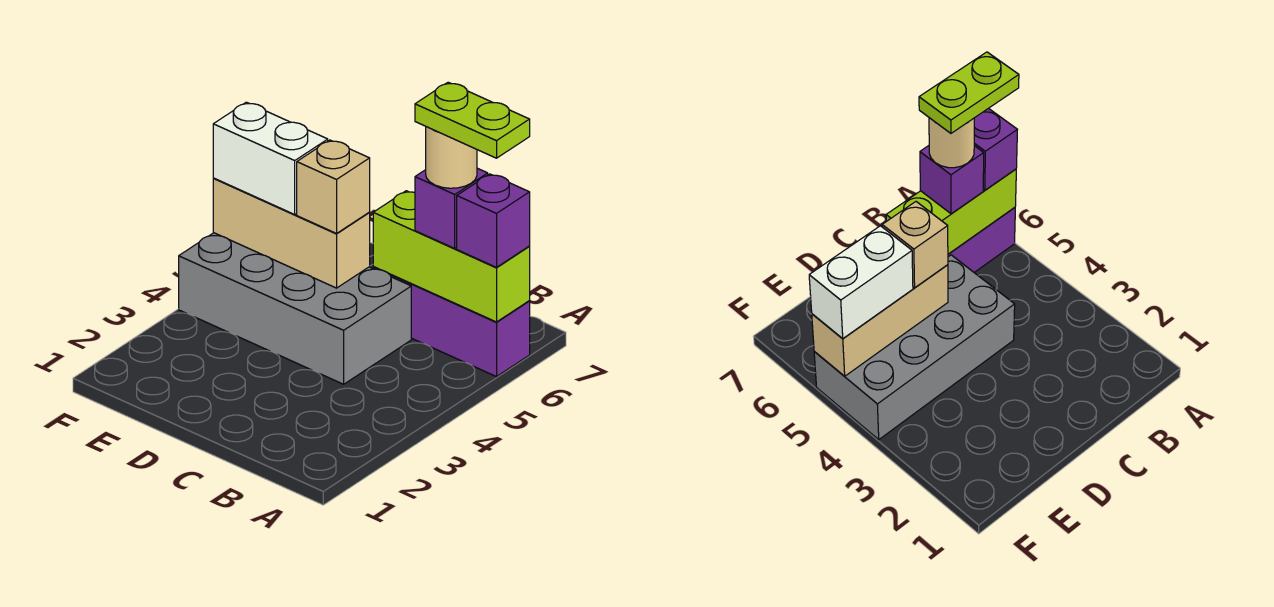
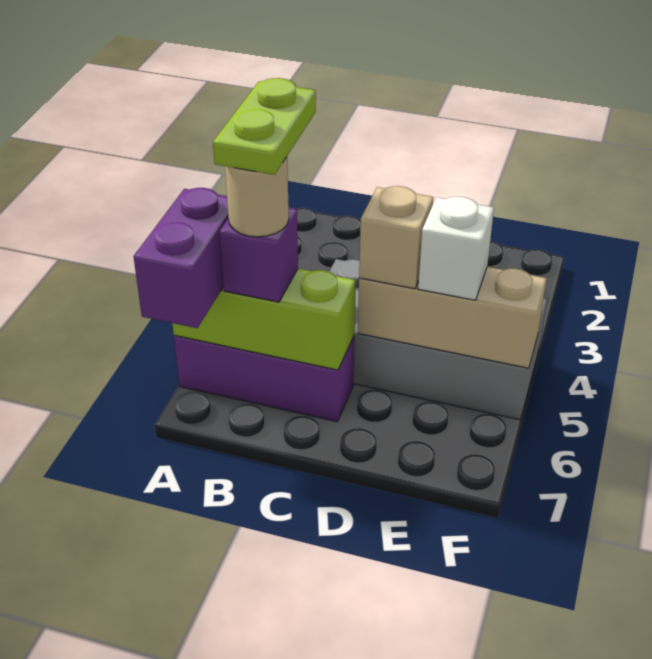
purple 1x1 brick [457,174,530,267] -> purple 1x2 brick [133,188,228,328]
lime 1x2 plate [415,82,530,158] -> lime 1x2 plate turned to [213,78,316,175]
white 1x2 brick [213,102,328,214] -> white 1x1 brick [418,197,494,300]

